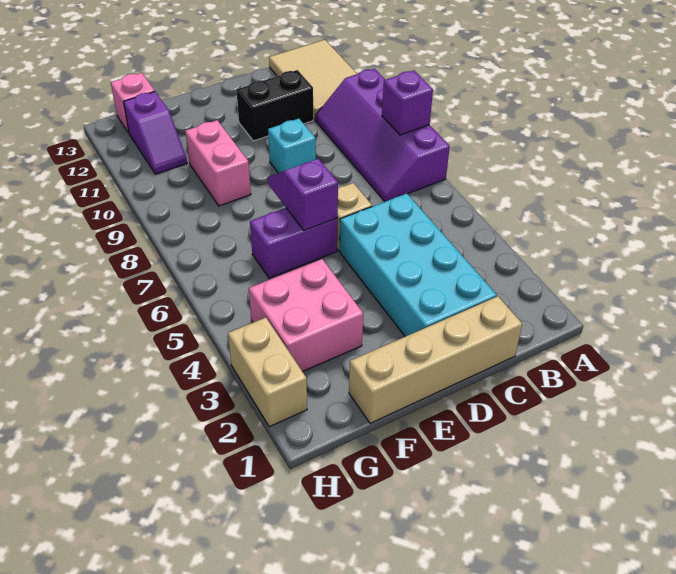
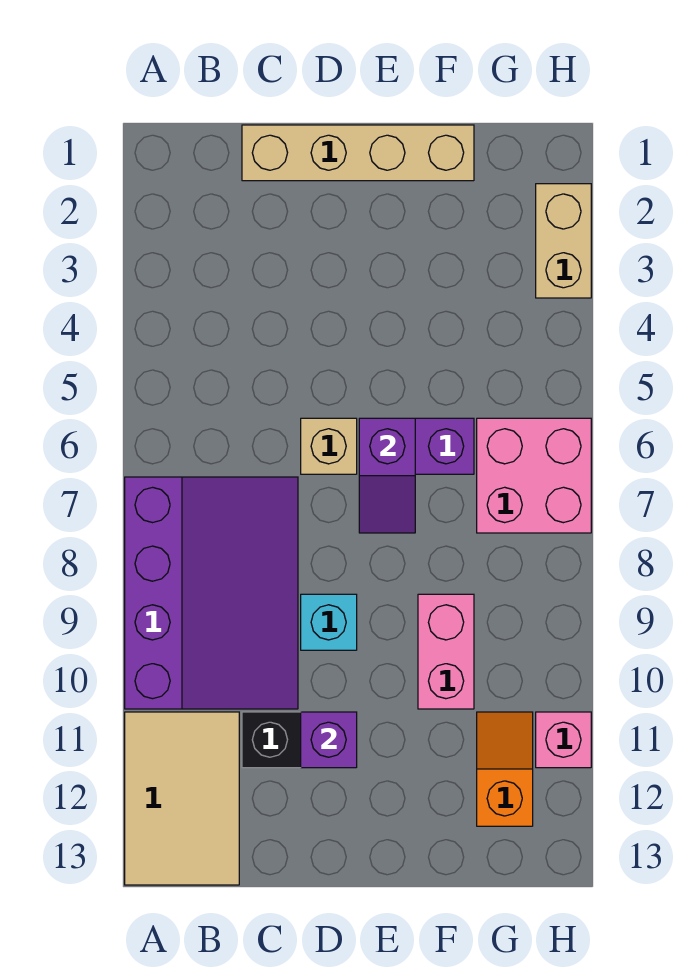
purple 2x4 slope [316,69,450,201] -> purple 3x4 slope [125,477,298,709]
purple 1x1 brick [382,70,433,135] -> purple 1x1 brick moved to [301,712,357,768]
cyan 2x4 brick [340,194,497,337] -> none
pink 2x2 brick [249,259,363,372] -> pink 2x2 brick moved to [477,418,591,533]
purple 1x2 slope [124,92,187,174] -> orange 1x2 slope [477,712,533,826]
pink 1x1 brick [111,73,155,133] -> pink 1x1 brick moved to [536,712,591,768]

